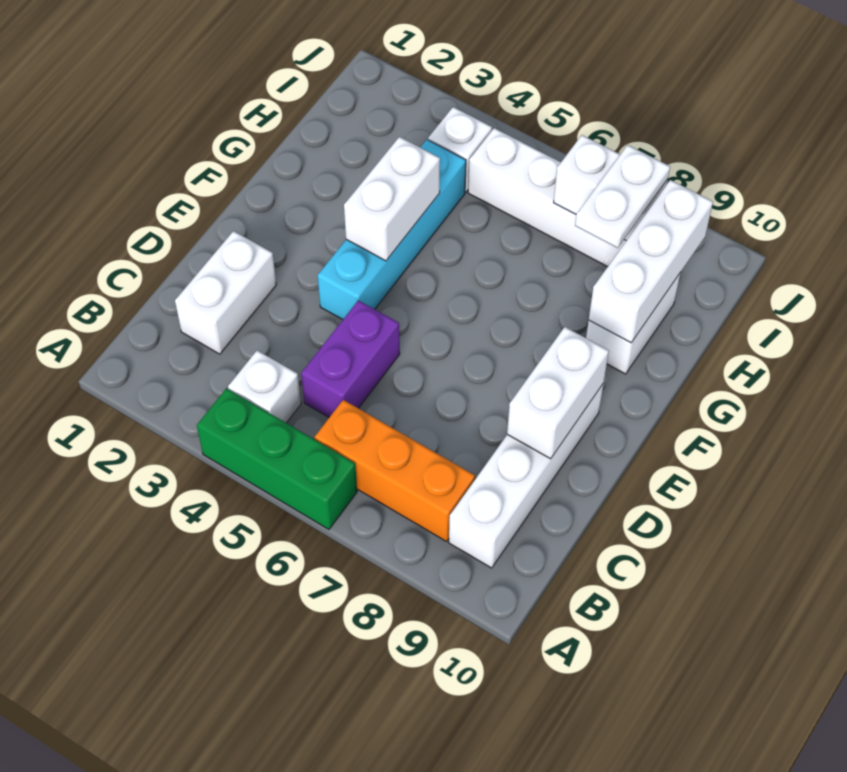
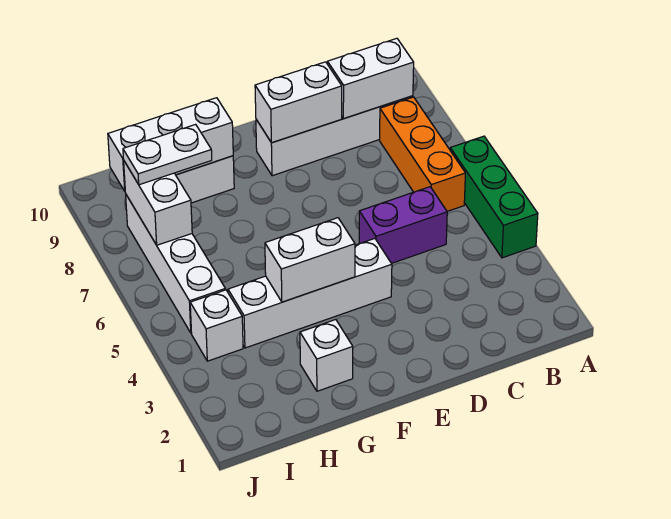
white 1x1 brick [228,350,301,423] -> white 1x1 brick moved to [300,320,353,391]
white 1x2 brick [175,231,276,354] -> white 1x2 brick moved to [327,38,414,119]
cyan 1x4 brick [318,140,466,320] -> white 1x4 brick [228,239,392,348]

